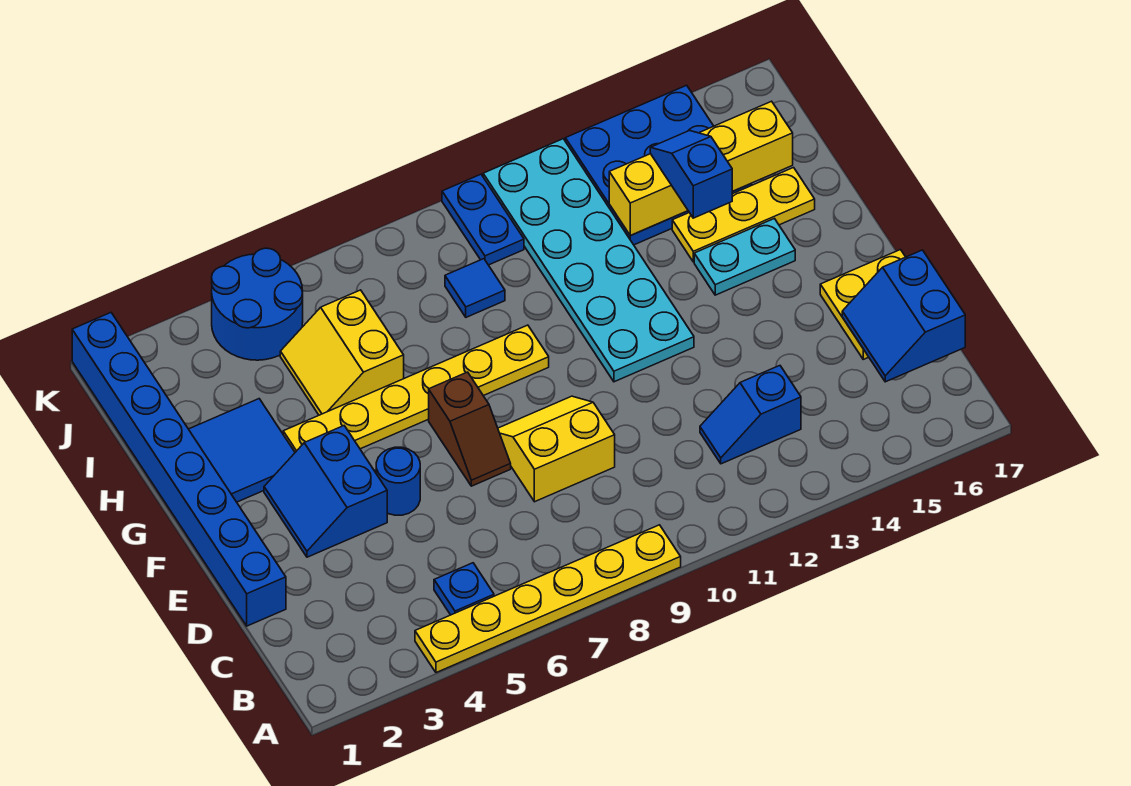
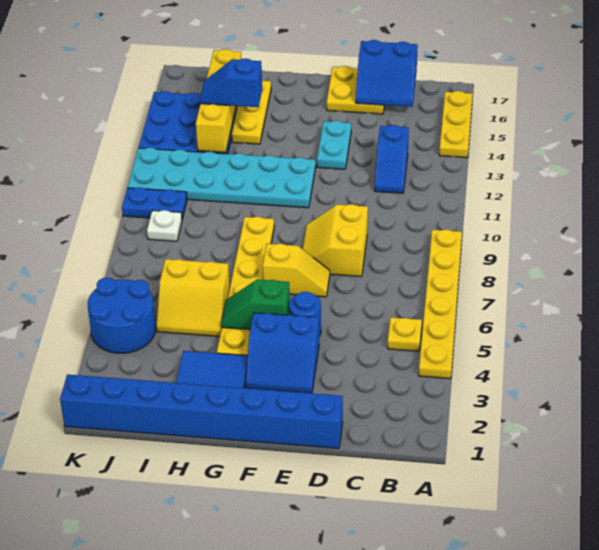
none -> yellow 1x3 plate [439,91,473,158]
blue 1x1 plate [434,563,494,615] -> yellow 1x1 plate [388,317,422,351]
brown 1x2 slope [429,372,511,486] -> yellow 1x2 slope [263,244,330,297]
none -> green 1x2 slope [221,280,290,330]
cyan 1x2 plate [694,219,795,295] -> cyan 1x2 plate moved to [317,121,351,169]
blue 1x1 tile [445,259,505,317] -> none
none -> white 1x1 plate [147,210,182,241]

